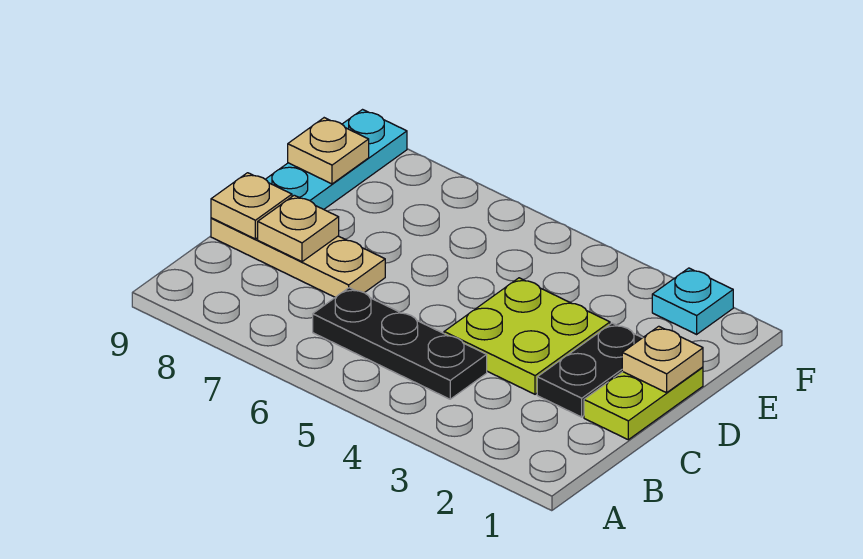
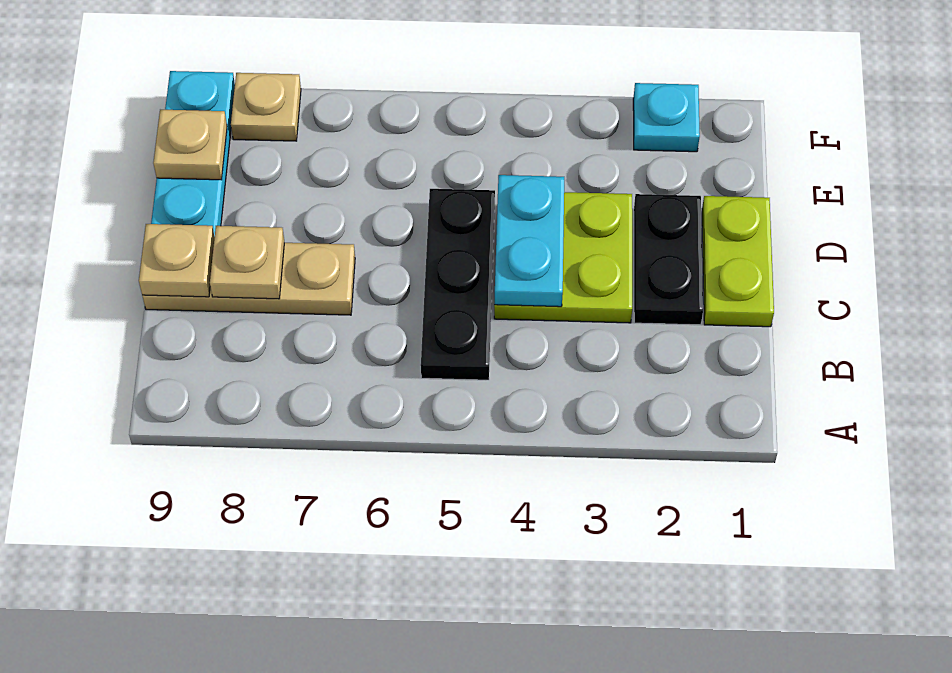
black 1x3 plate [313,288,487,399] -> black 1x3 plate turned to [421,189,495,380]
none -> cyan 1x2 plate [494,175,564,307]
tan 1x1 plate [622,326,703,393] -> tan 1x1 plate moved to [231,73,301,141]

